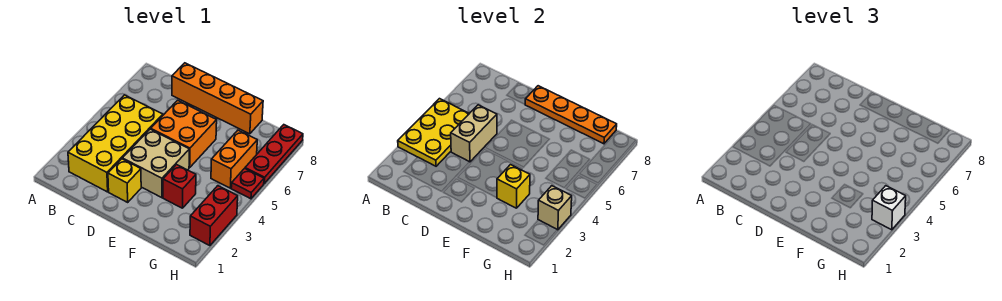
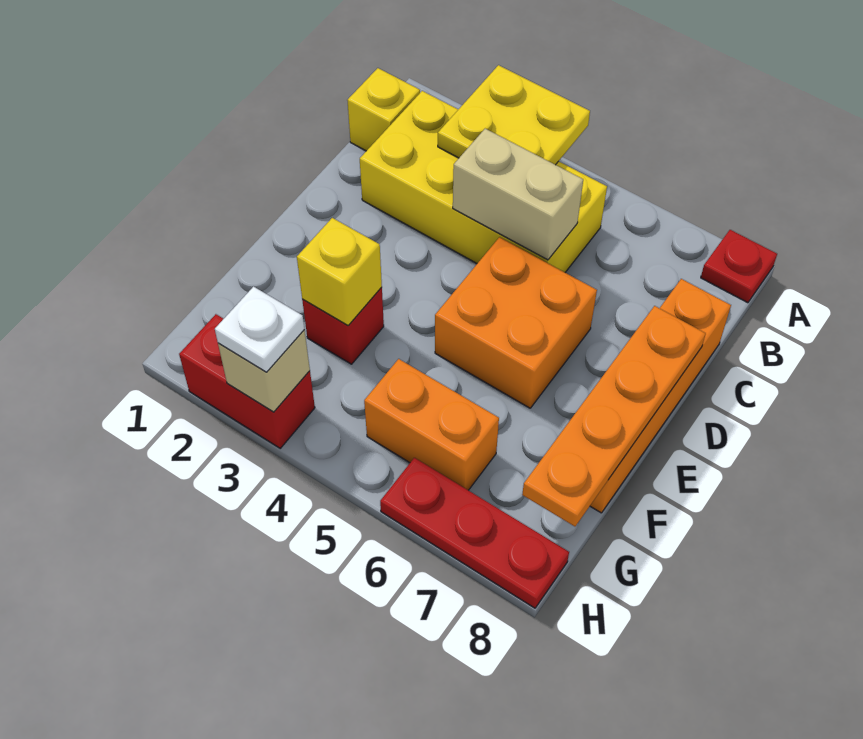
yellow 2x3 plate [398,99,469,166] -> yellow 2x2 plate [438,65,590,165]
yellow 1x1 brick [108,159,141,202] -> yellow 1x1 brick moved to [347,68,420,151]
tan 2x2 brick [122,129,189,198] -> none
white 1x1 brick [872,186,906,230] -> white 1x1 plate [215,286,304,372]
red 1x1 plate [231,168,264,199] -> red 1x1 plate moved to [701,230,777,303]

